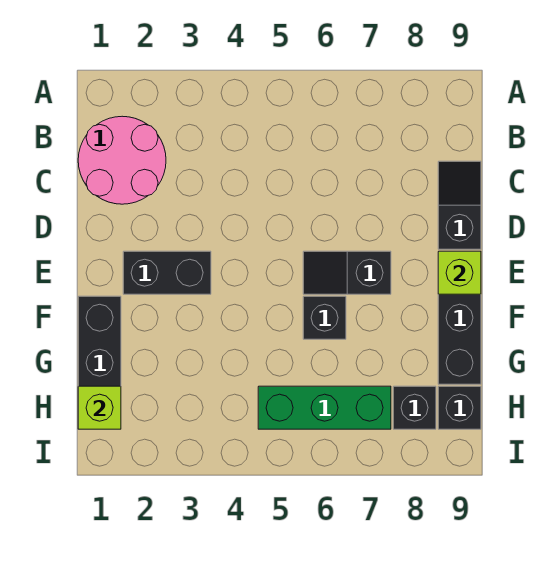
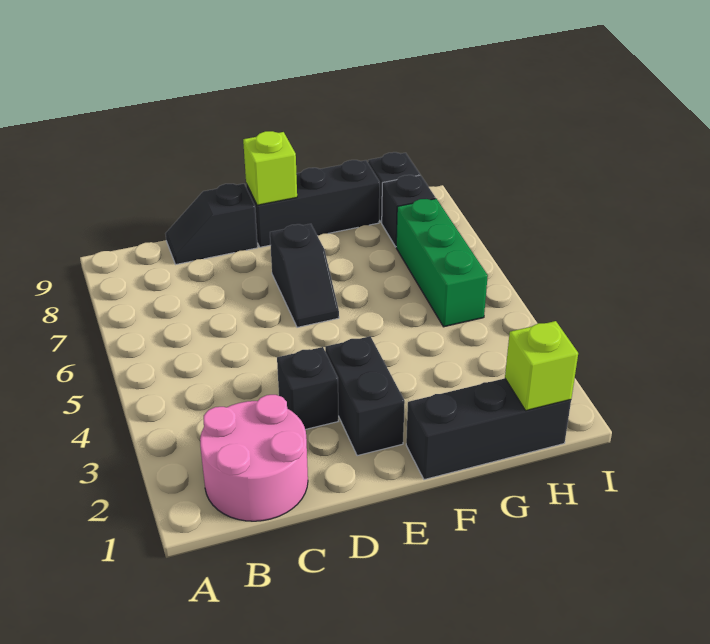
black 1x1 brick [303,296,346,339] -> black 1x1 brick moved to [277,347,338,430]

